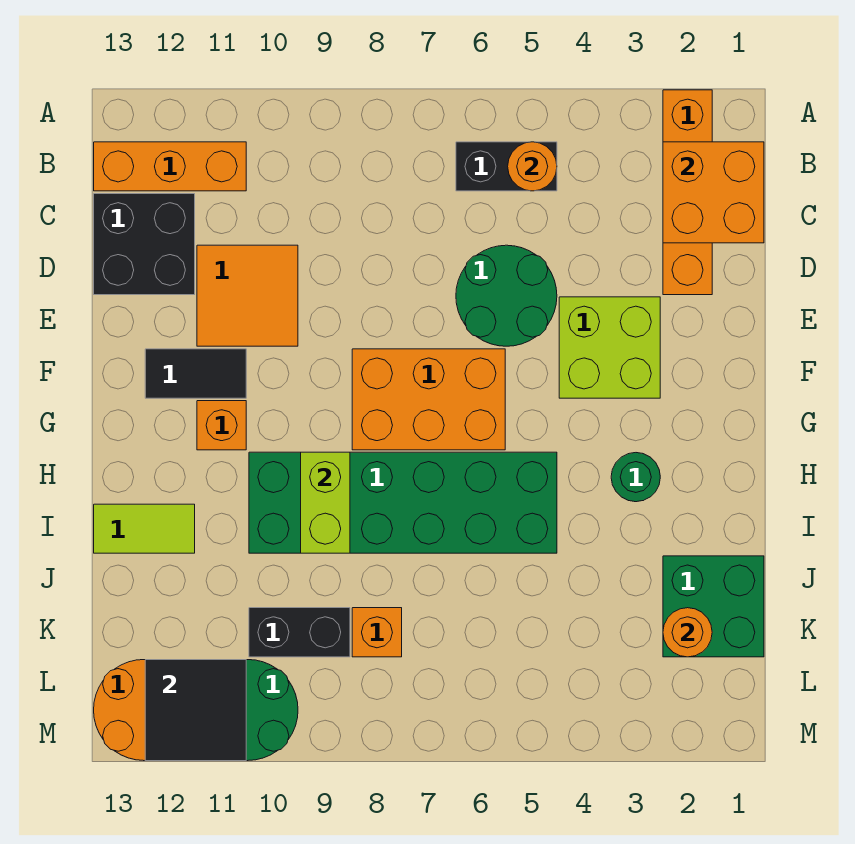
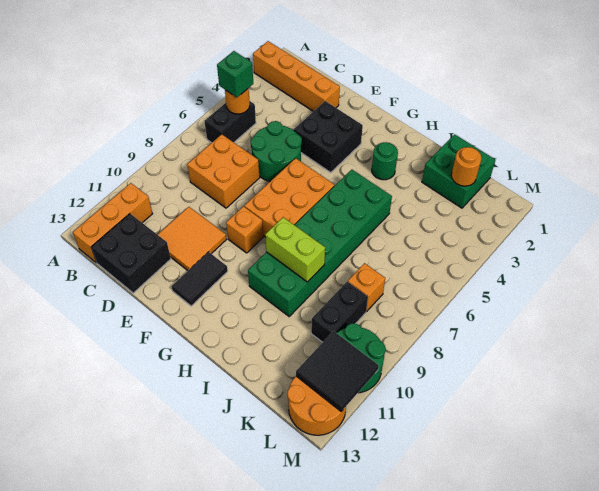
orange 2x2 brick [663,142,764,243] -> orange 2x2 brick moved to [187,134,260,208]
none -> green 1x1 brick [217,51,253,97]
lime 2x2 brick [559,297,660,398] -> black 2x2 brick [294,101,363,172]
orange 1x1 brick [197,401,246,450] -> orange 1x1 brick moved to [226,206,263,253]
lime 1x2 tile [94,504,195,553] -> none

